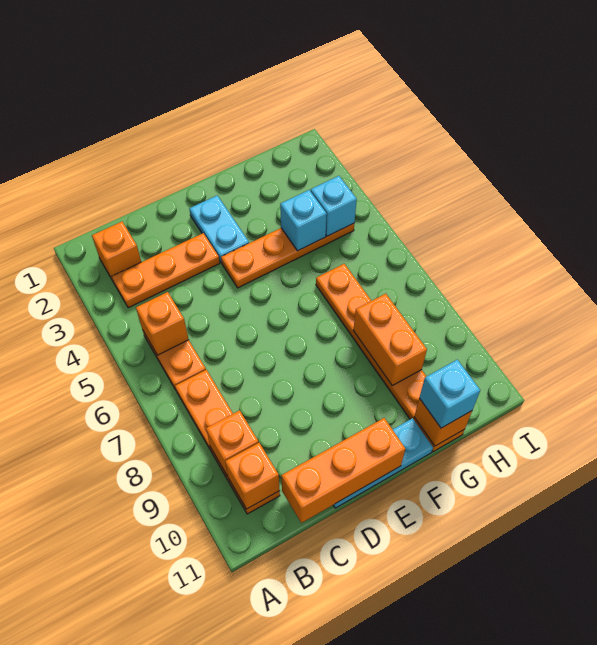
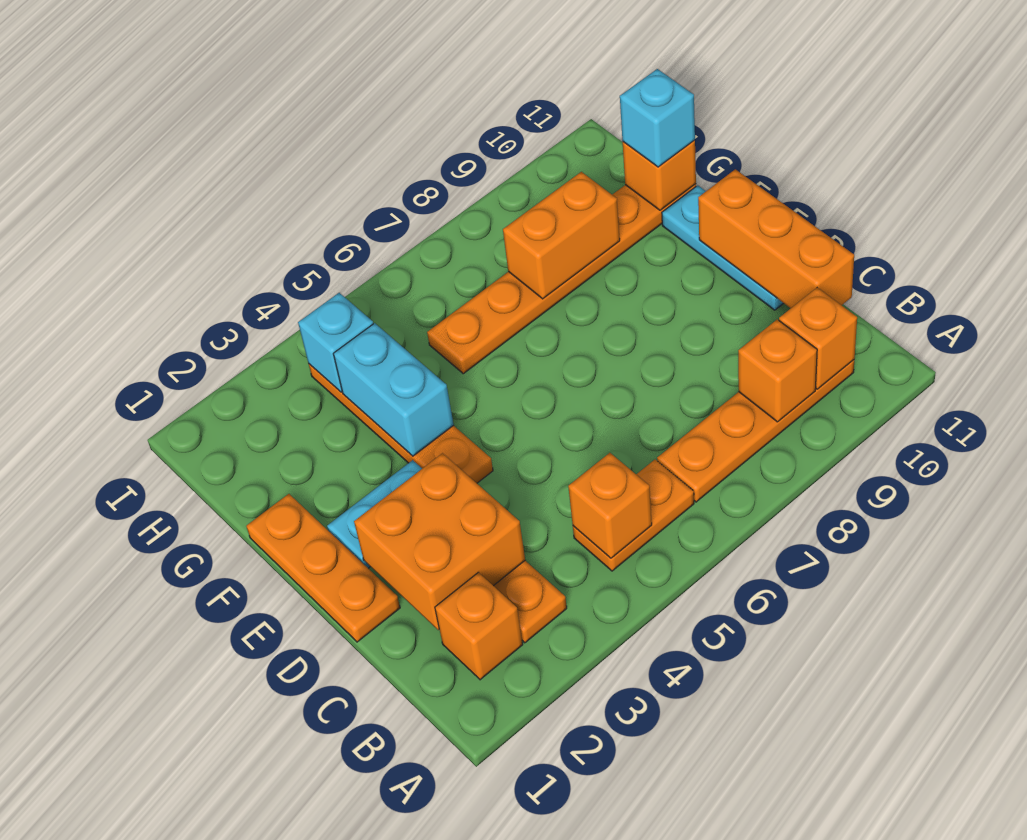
none -> orange 2x2 brick [354,453,525,630]
none -> orange 1x3 plate [246,494,400,642]
cyan 1x1 brick [280,190,327,251] -> cyan 1x2 brick [334,323,454,456]

